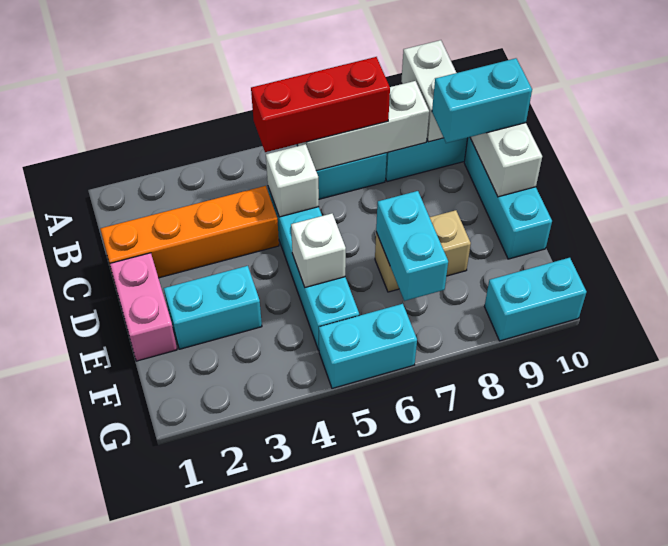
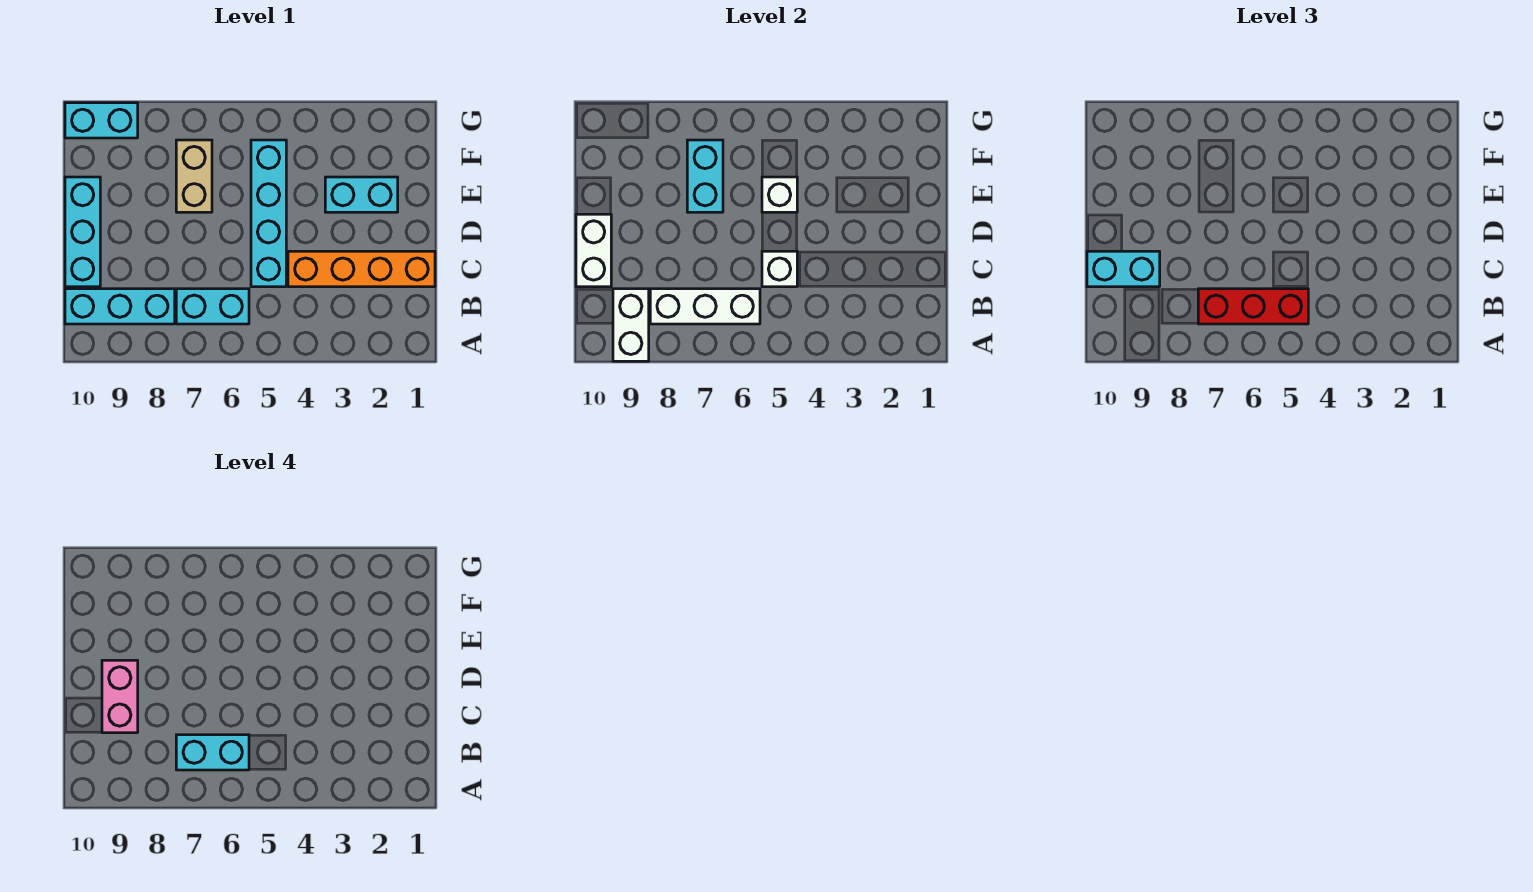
pink 1x2 brick [110,253,177,361] -> pink 1x2 brick moved to [102,660,138,733]
tan 1x2 brick [375,210,471,292] -> tan 1x2 brick turned to [176,140,212,212]
cyan 1x2 brick [319,304,417,388] -> cyan 1x2 brick moved to [176,735,249,770]

